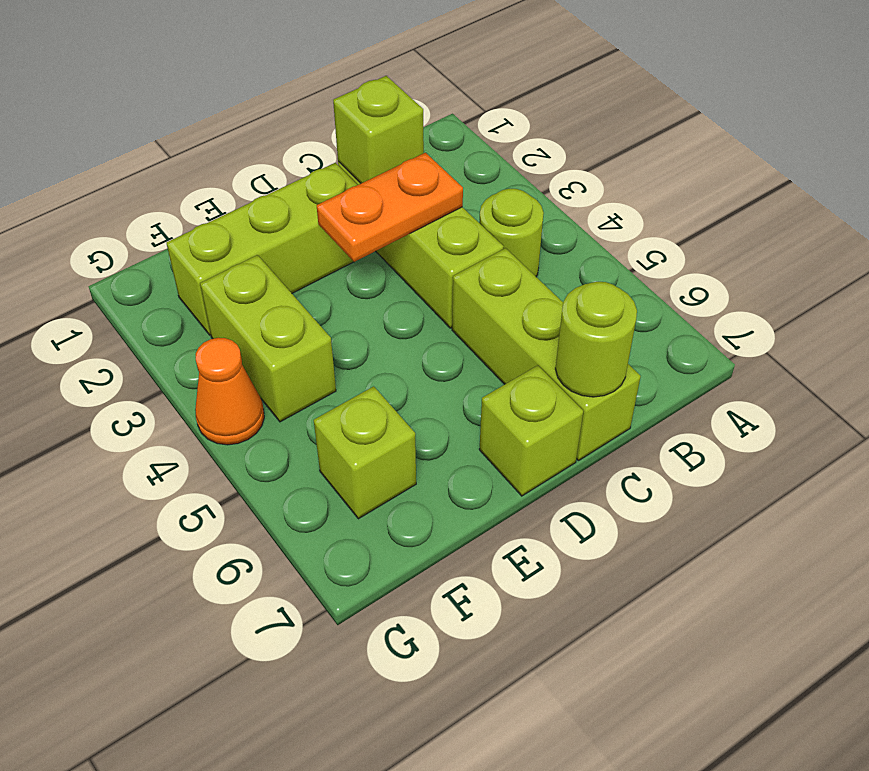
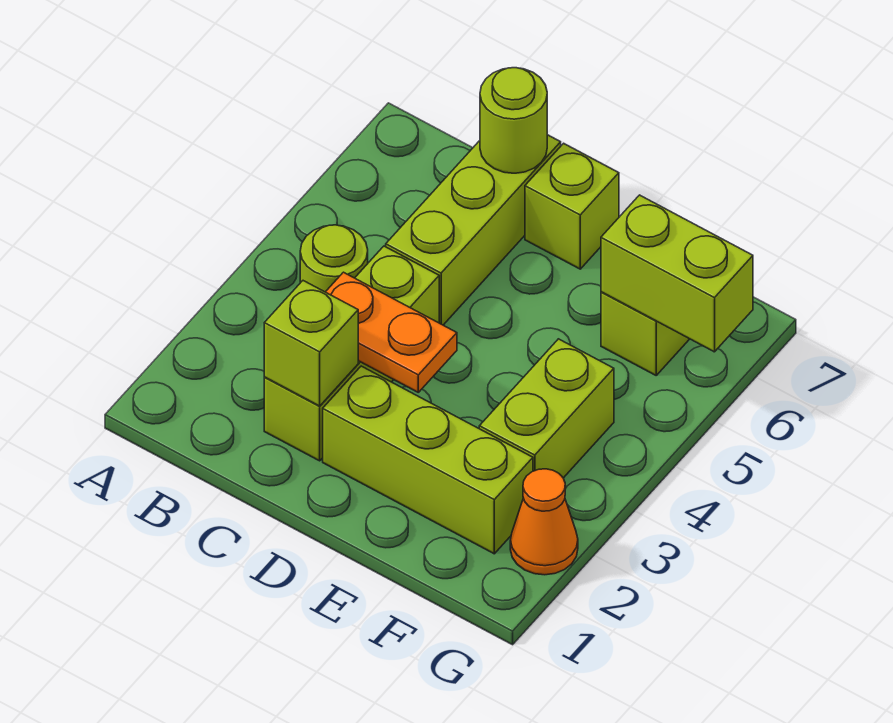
none -> lime 1x2 brick [601,195,753,352]
orange 1x1 cone [195,338,264,445] -> orange 1x1 cone moved to [510,469,578,575]

